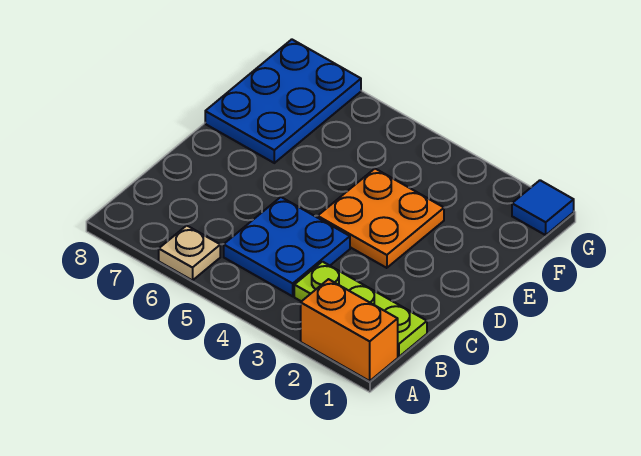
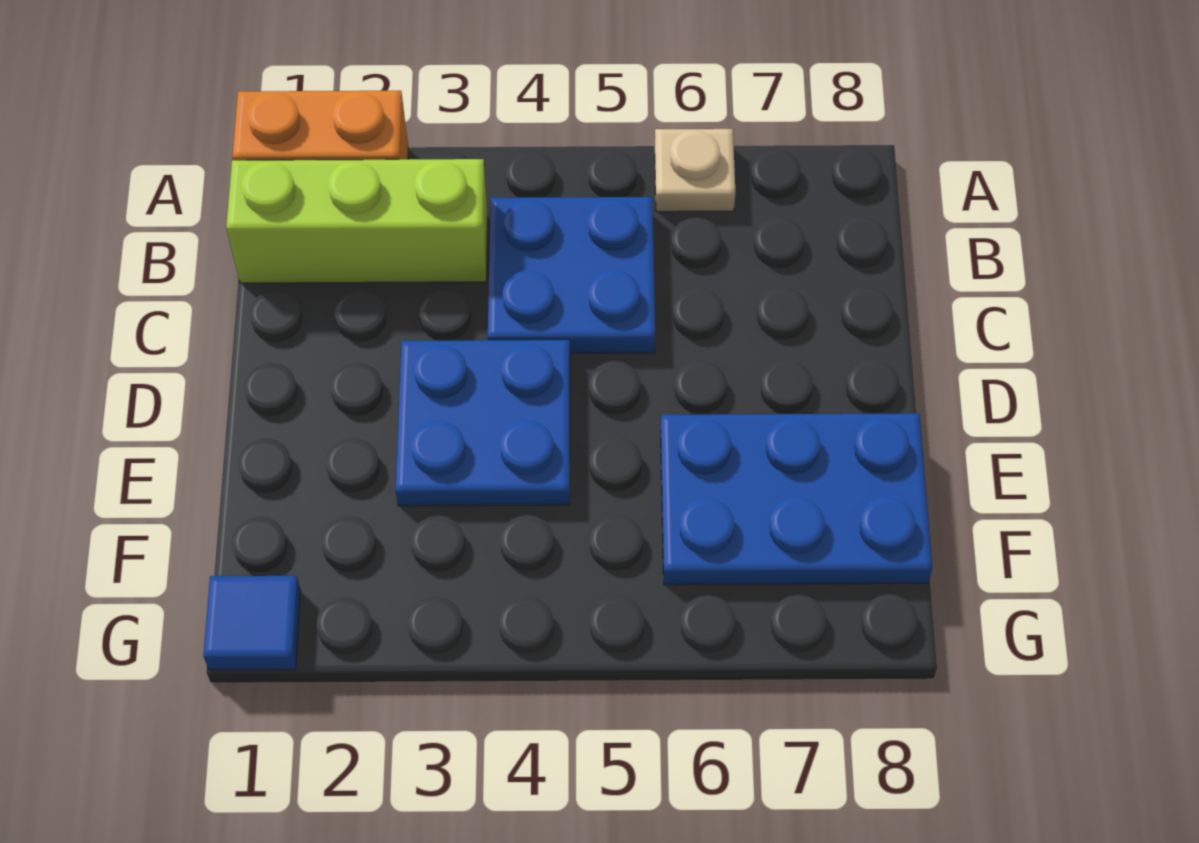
lime 1x3 plate [294,262,427,357] -> lime 1x3 brick [226,159,488,283]
orange 2x2 plate [318,169,444,268] -> blue 2x2 plate [395,340,570,506]
blue 2x3 plate [205,39,361,163] -> blue 2x3 plate turned to [660,413,932,585]

